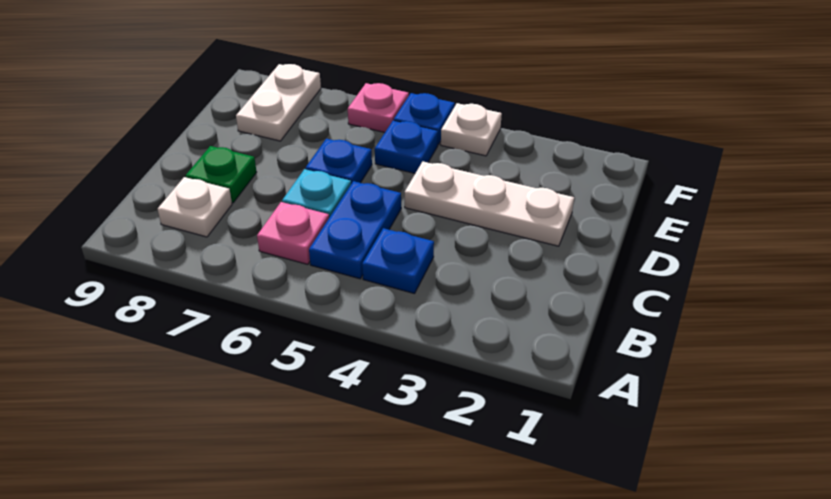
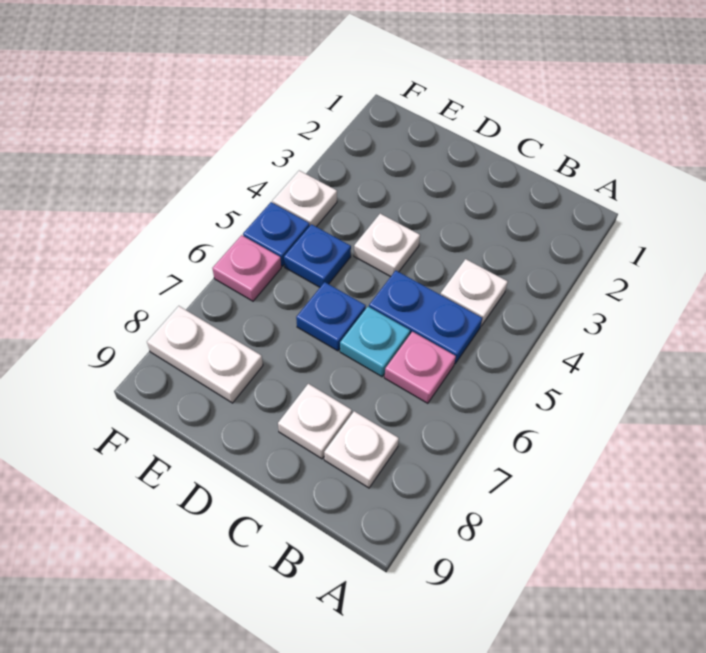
blue 1x1 plate [362,228,434,294] -> white 1x1 plate [441,259,508,326]
green 1x1 plate [186,146,257,203] -> white 1x1 plate [278,384,352,459]
white 1x3 plate [405,162,574,246] -> white 1x1 plate [354,214,420,277]

